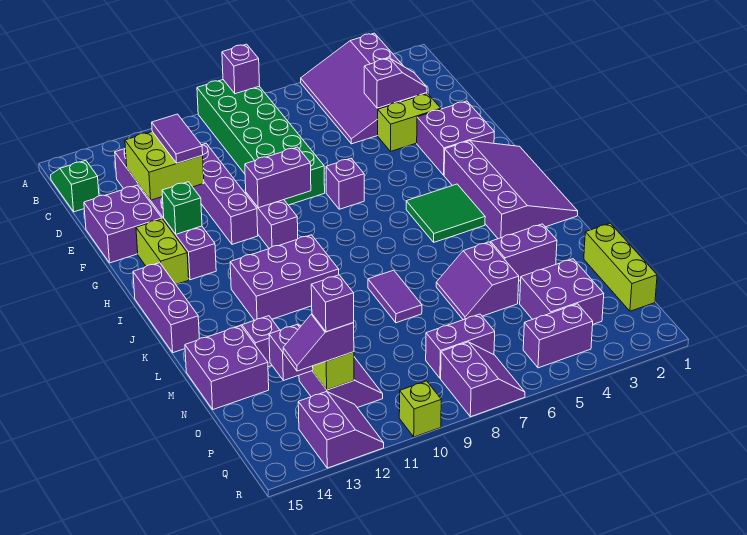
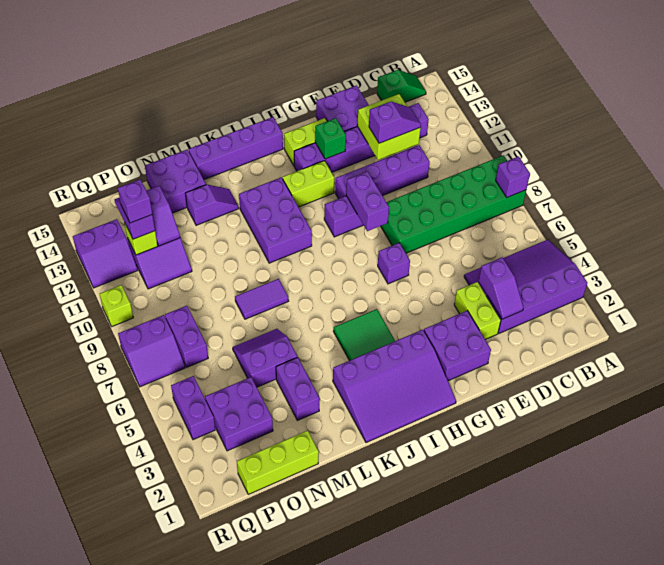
purple 1x2 tile [152,114,203,163] -> purple 1x2 slope [369,102,421,143]
none -> lime 1x2 brick [283,161,334,207]
purple 1x3 brick [133,263,199,353] -> purple 1x4 brick [189,117,283,179]

